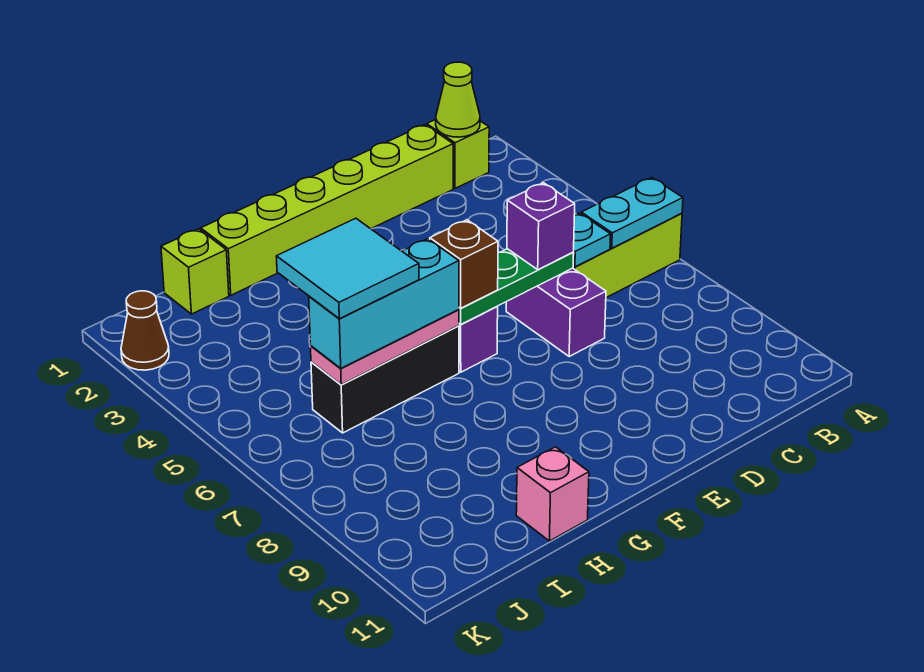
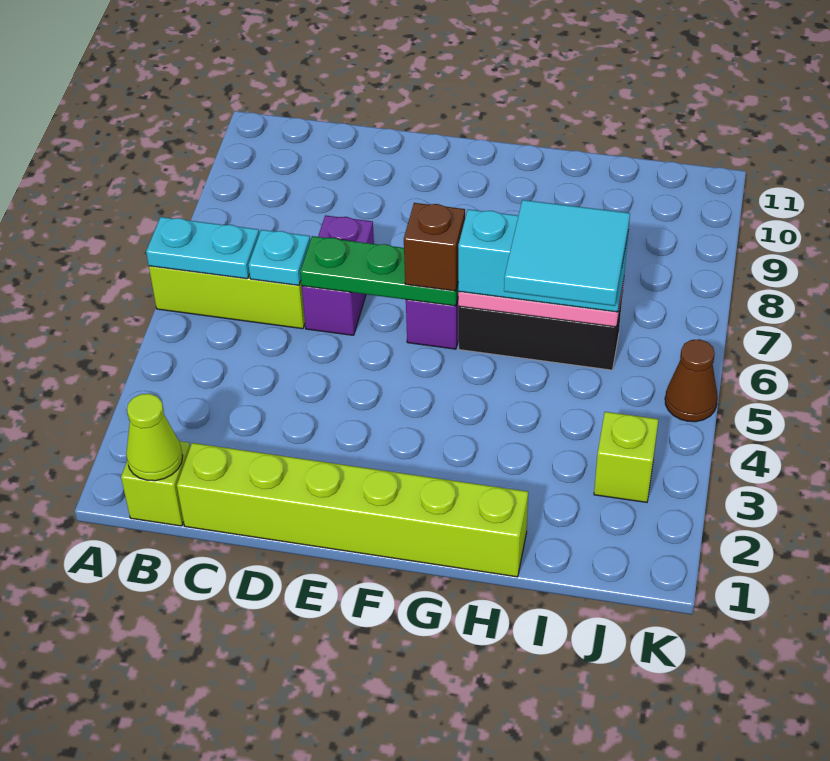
purple 1x1 brick [507,183,575,270] -> none
pink 1x1 brick [516,447,589,541] -> none
lime 1x1 brick [161,229,229,314] -> lime 1x1 brick moved to [594,412,659,502]
brown 1x1 cone [121,291,169,370] -> brown 1x1 cone moved to [665,339,718,422]

